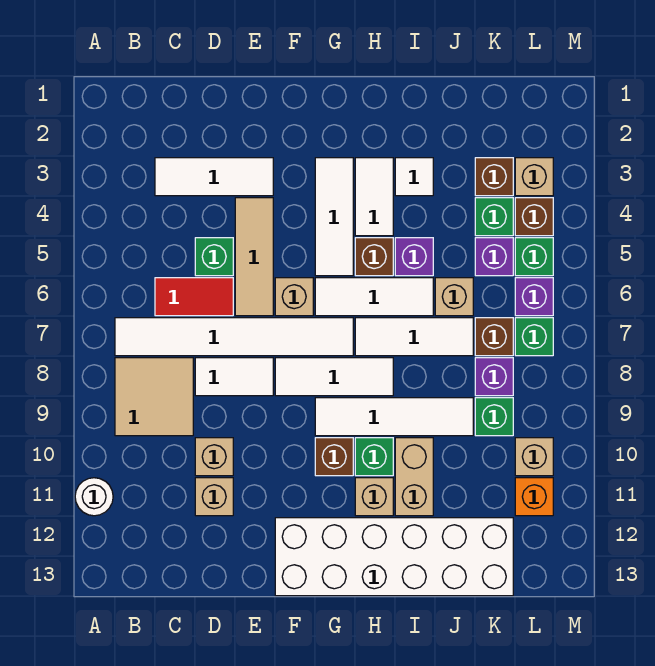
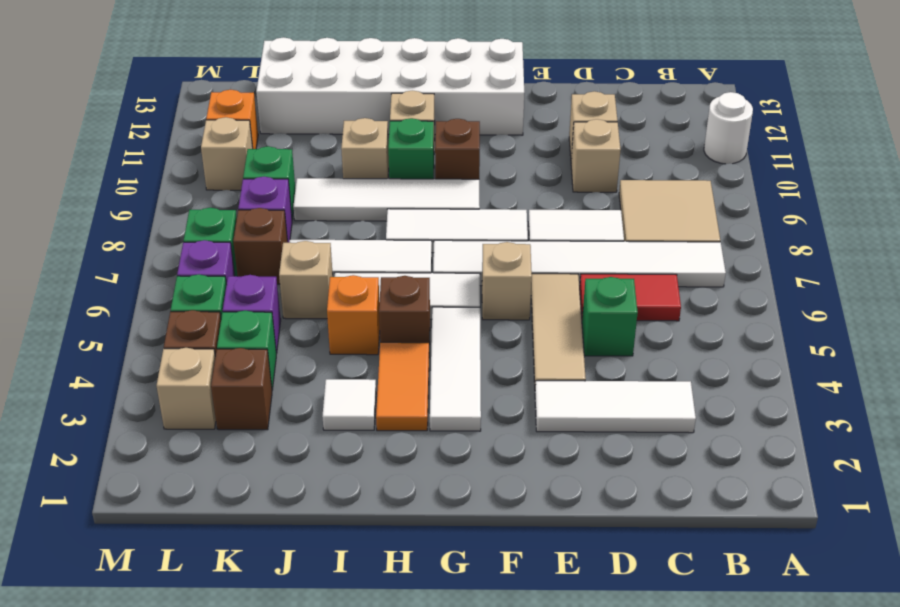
white 1x2 tile [355,158,393,236] -> orange 1x2 tile [376,342,429,431]
purple 1x1 brick [395,238,433,276] -> orange 1x1 brick [327,275,380,355]
tan 1x2 brick [395,438,433,516] -> tan 1x1 brick [341,118,389,179]

